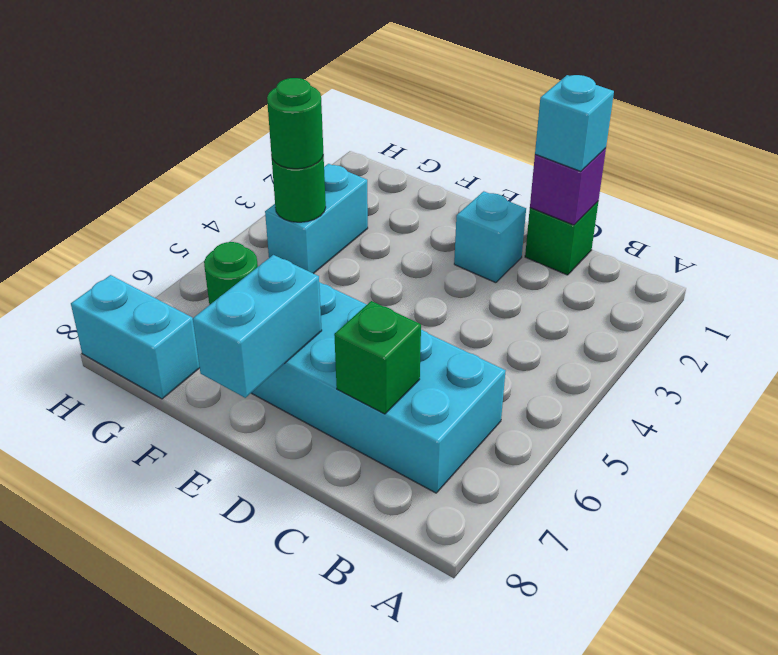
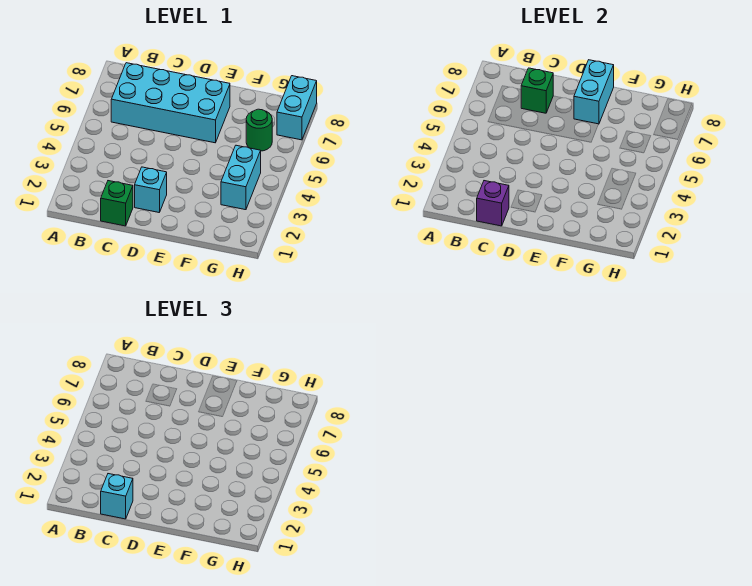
green 1x1 round brick [272,155,326,222] -> none
green 1x1 round brick [267,78,323,169] -> none
cyan 1x2 brick [71,275,200,399] -> cyan 1x2 brick turned to [277,76,317,140]

